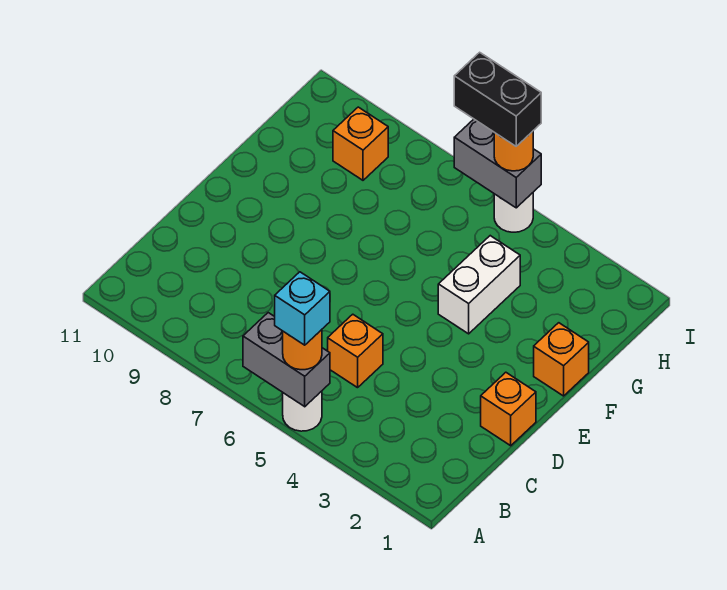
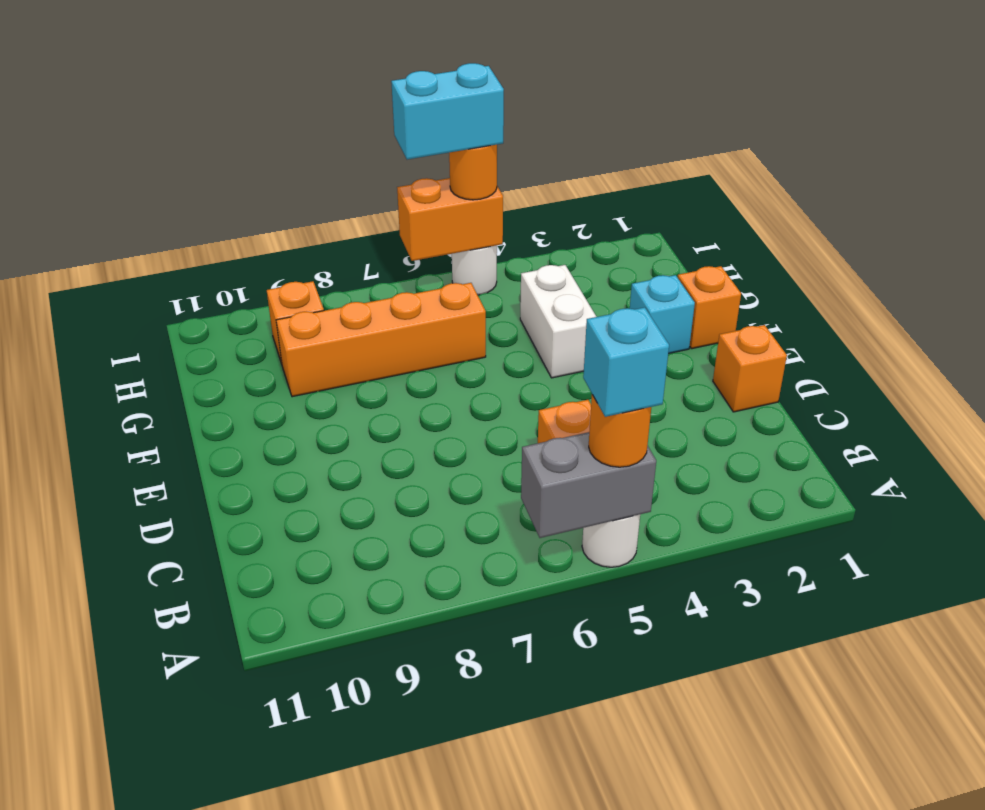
none -> cyan 1x1 brick [630,275,695,354]
none -> orange 1x4 brick [276,283,486,397]
grey 1x2 brick [454,119,541,208] -> orange 1x2 brick [397,178,503,261]
black 1x2 brick [454,52,541,146] -> cyan 1x2 brick [391,63,504,160]

